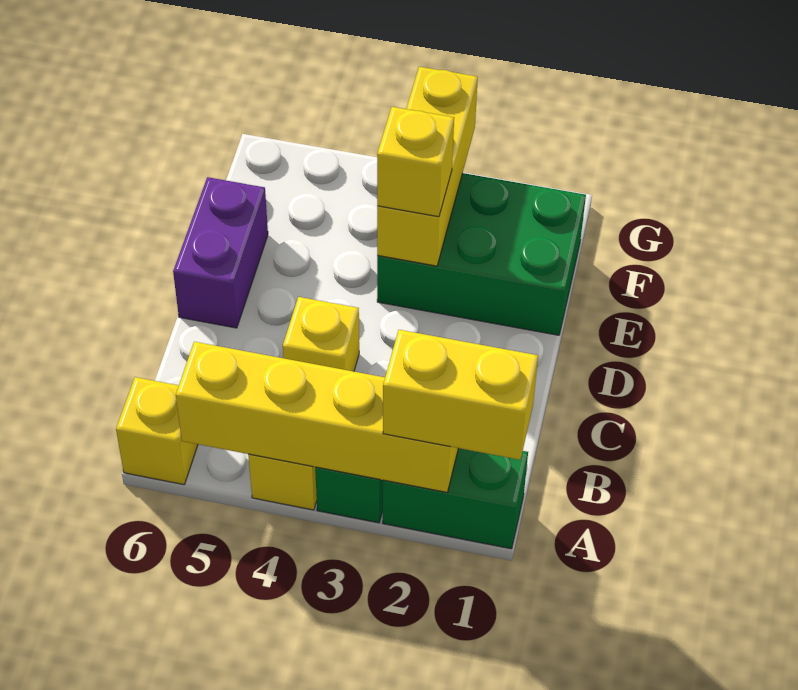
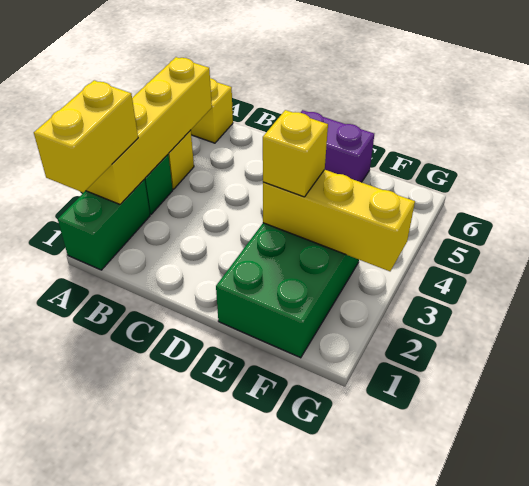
yellow 1x1 brick [283,297,359,371] -> none

